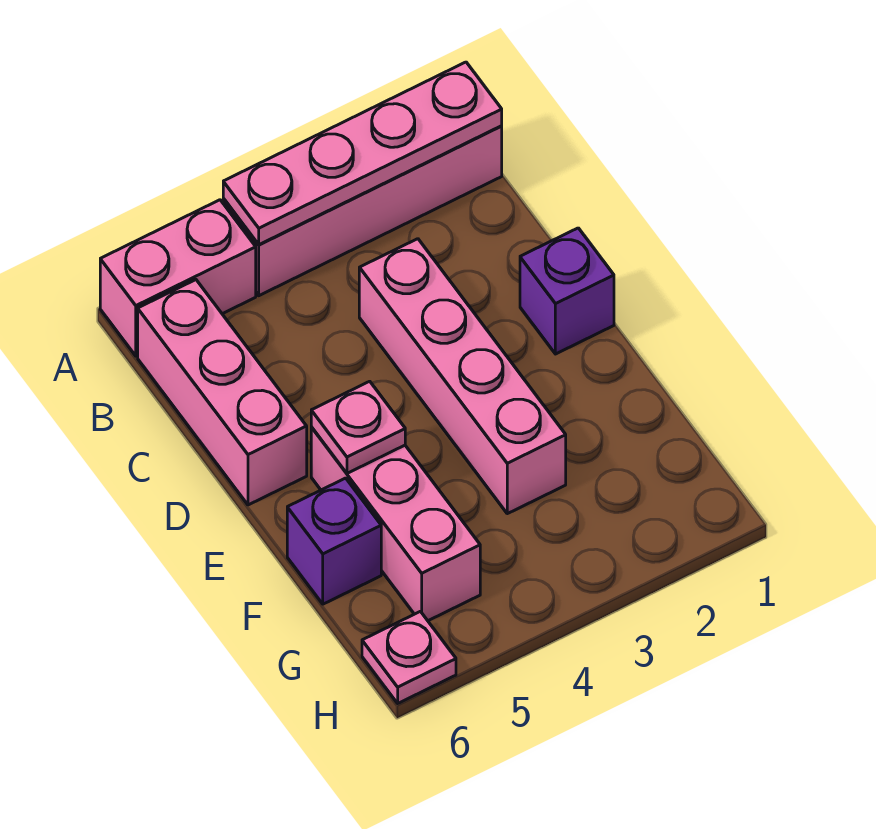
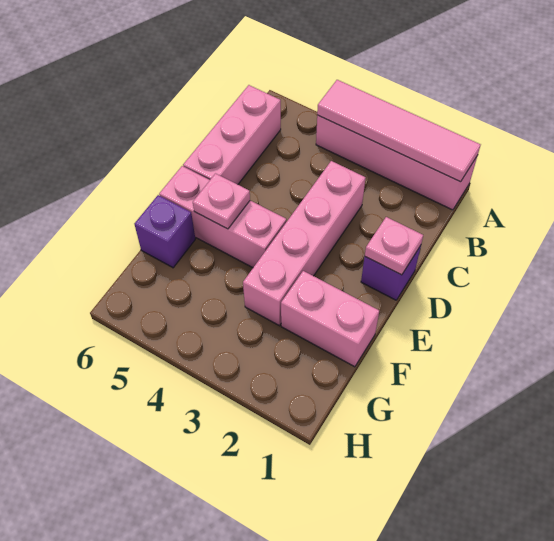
pink 1x4 plate [223,62,502,245] -> pink 1x4 tile [317,80,481,182]
pink 1x2 brick [100,200,256,356] -> pink 1x2 brick moved to [281,271,379,367]
pink 1x3 brick [311,427,480,621] -> pink 1x3 brick turned to [159,166,286,268]
pink 1x1 plate [362,611,456,703] -> pink 1x1 plate moved to [365,217,423,275]

